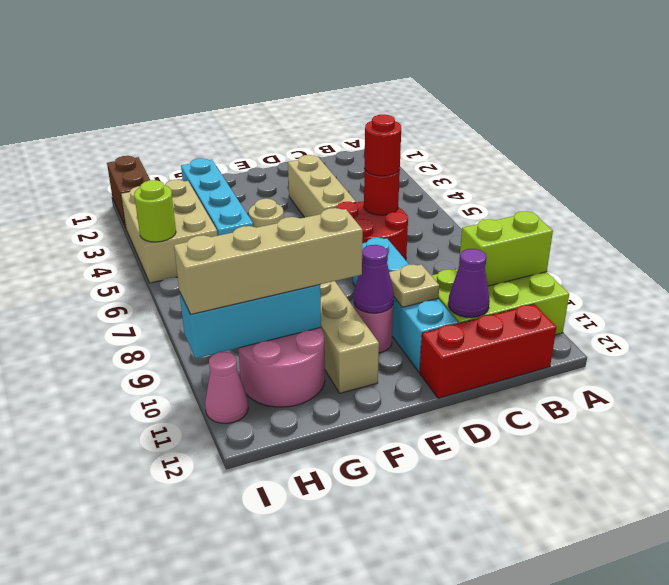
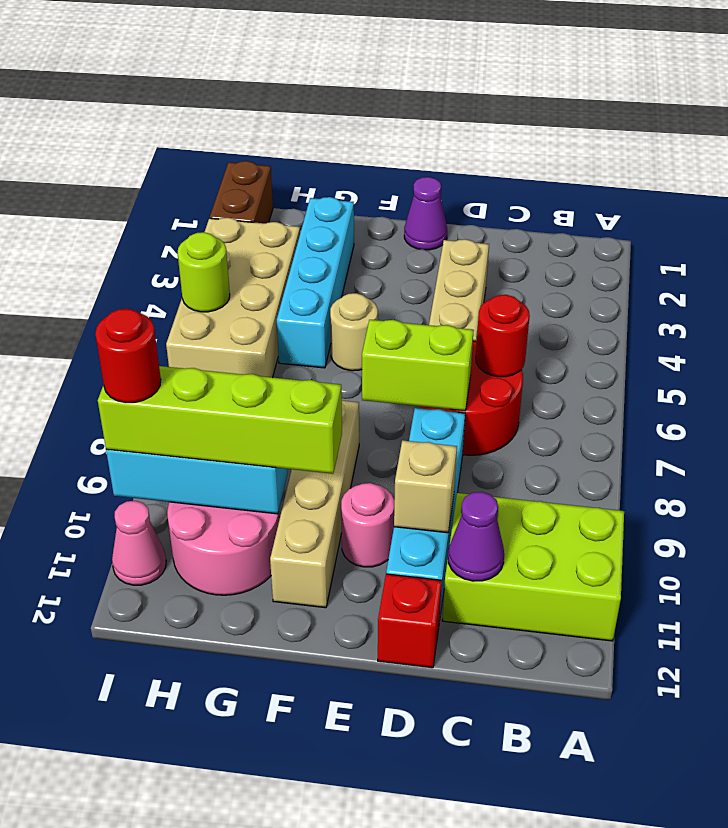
lime 1x2 brick [459,211,553,286] -> lime 1x2 brick moved to [362,320,474,411]
red 1x3 brick [420,304,557,398] -> red 1x1 brick [378,574,442,668]
red 1x1 round brick [364,115,401,176] -> red 1x1 round brick moved to [95,309,161,403]
tan 1x1 plate [389,264,439,307] -> tan 1x1 brick [394,440,457,533]
purple 1x1 cone [354,245,394,313] -> purple 1x1 cone moved to [404,177,447,250]
tan 1x4 brick [174,208,363,314] -> lime 1x4 brick [98,366,342,474]
tan 2x3 brick [121,180,218,283] -> tan 2x4 brick [166,218,300,377]

